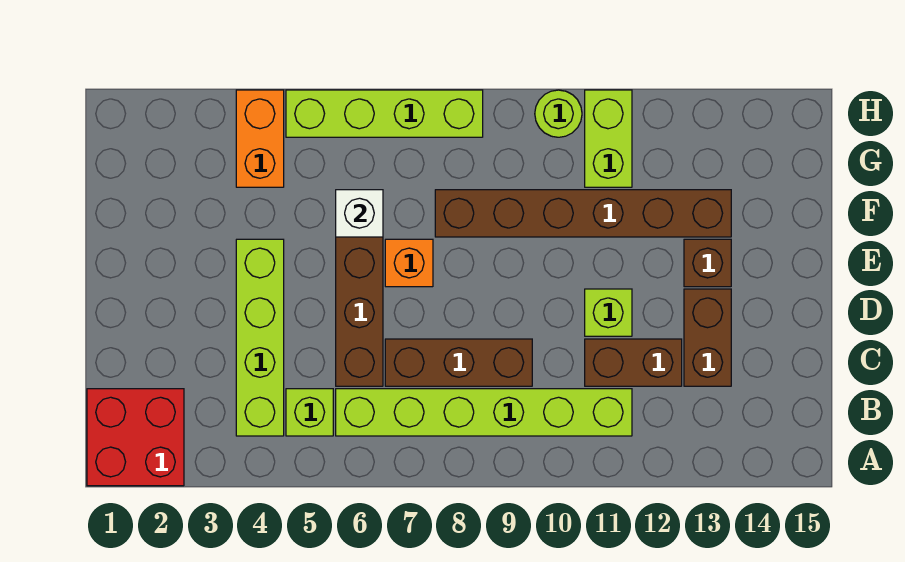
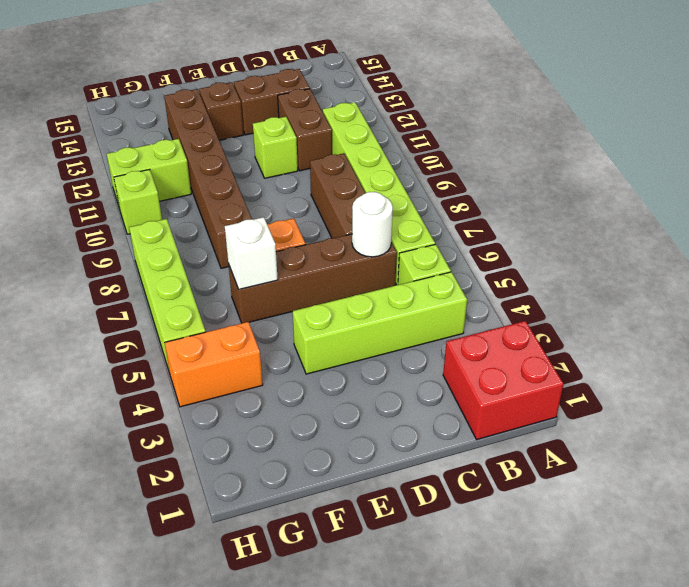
none -> white 1x1 round brick [352,192,393,257]
lime 1x1 round brick [535,90,582,137] -> lime 1x1 brick [114,169,162,234]

